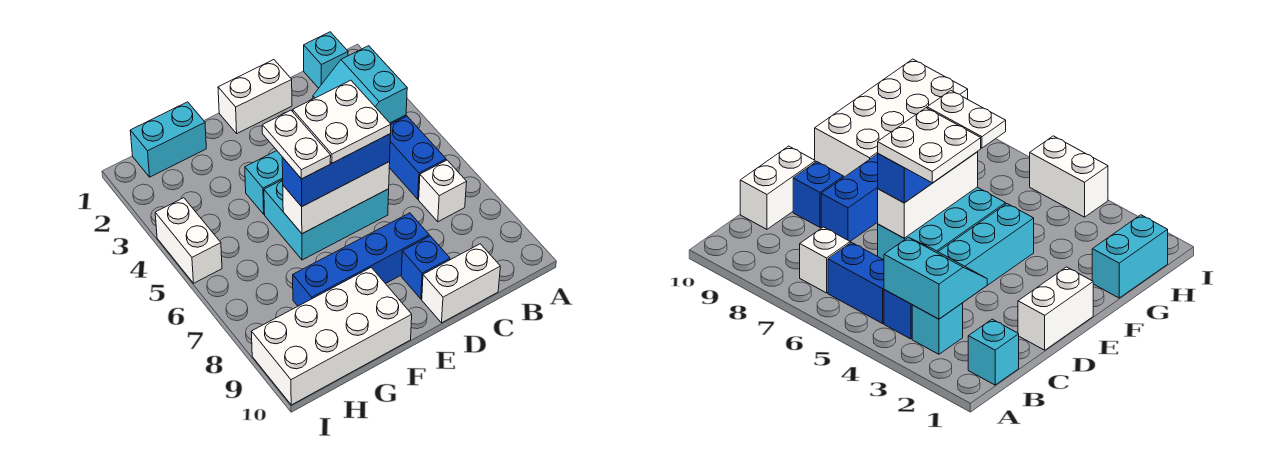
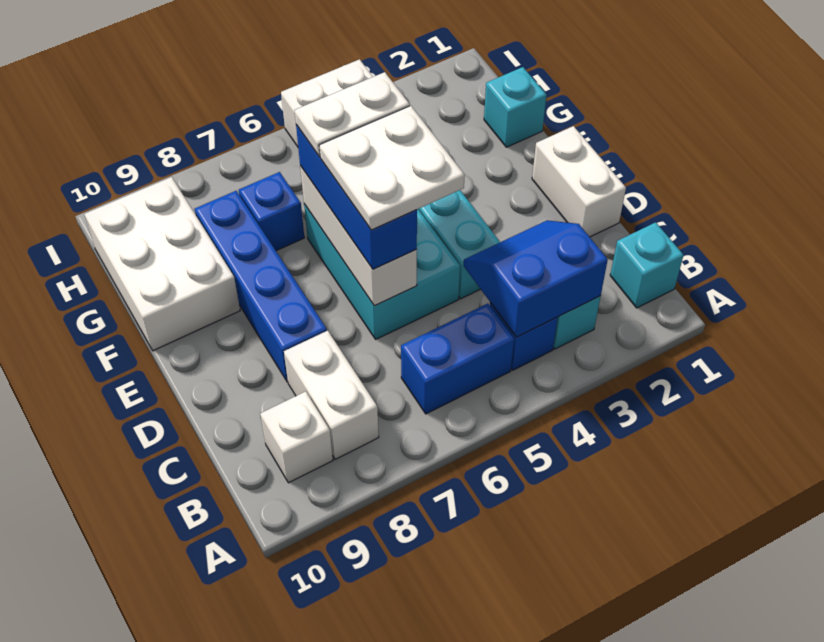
cyan 2x2 slope [313,46,407,123] -> blue 2x2 slope [464,220,608,337]
white 1x1 brick [419,160,467,222] -> white 1x1 brick moved to [260,392,333,483]
white 1x2 brick [422,244,500,323] -> white 1x2 brick moved to [284,331,379,459]
blue 1x1 brick [401,236,450,299] -> blue 1x1 brick moved to [239,172,304,251]
white 2x4 brick [251,267,412,405] -> white 2x3 brick [84,177,240,351]
cyan 1x2 brick [130,102,206,177] -> cyan 1x1 brick [484,67,547,147]

